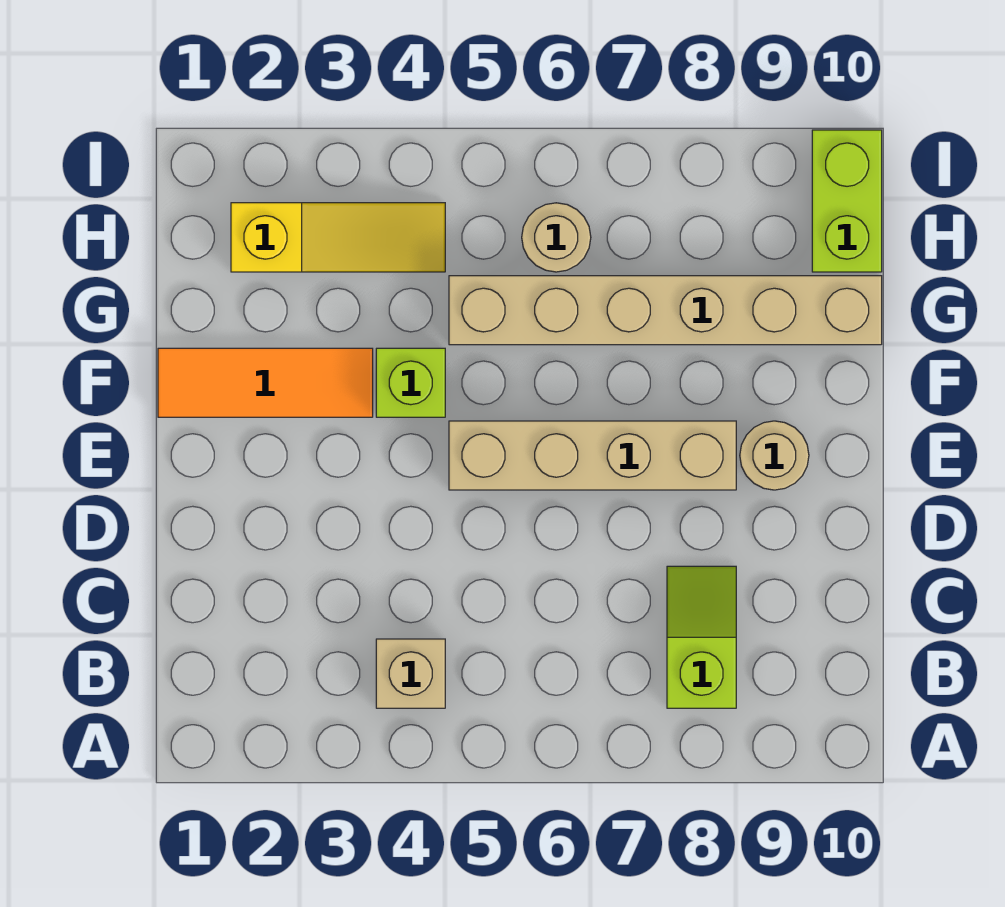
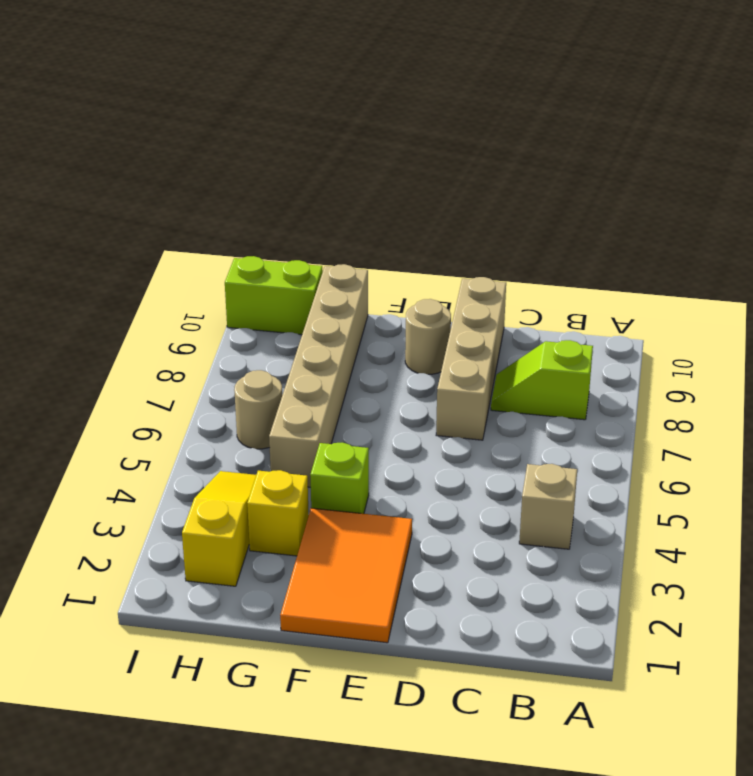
tan 1x4 brick [449,421,736,490] -> tan 1x4 brick moved to [436,277,506,440]
orange 1x3 tile [158,348,373,417] -> orange 2x3 tile [280,508,412,643]
none -> yellow 1x1 brick [247,470,309,556]

